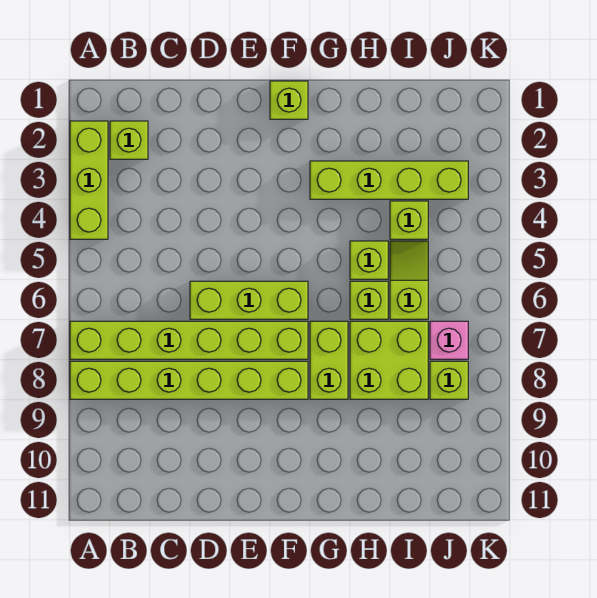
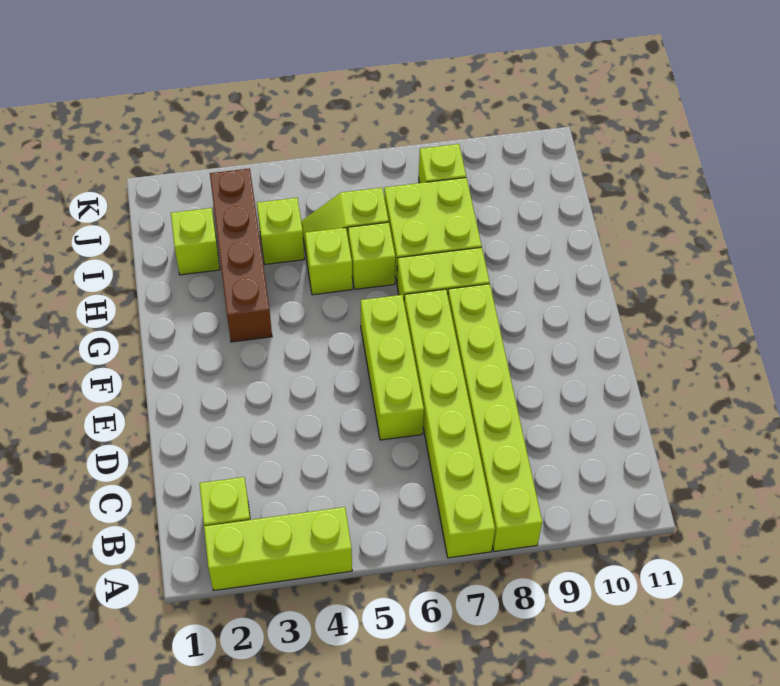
lime 1x1 brick [270,81,308,119] -> lime 1x1 brick moved to [171,208,220,275]
lime 1x4 brick [310,161,468,199] -> brown 1x4 brick [210,168,272,342]
pink 1x1 brick [430,321,468,359] -> none

